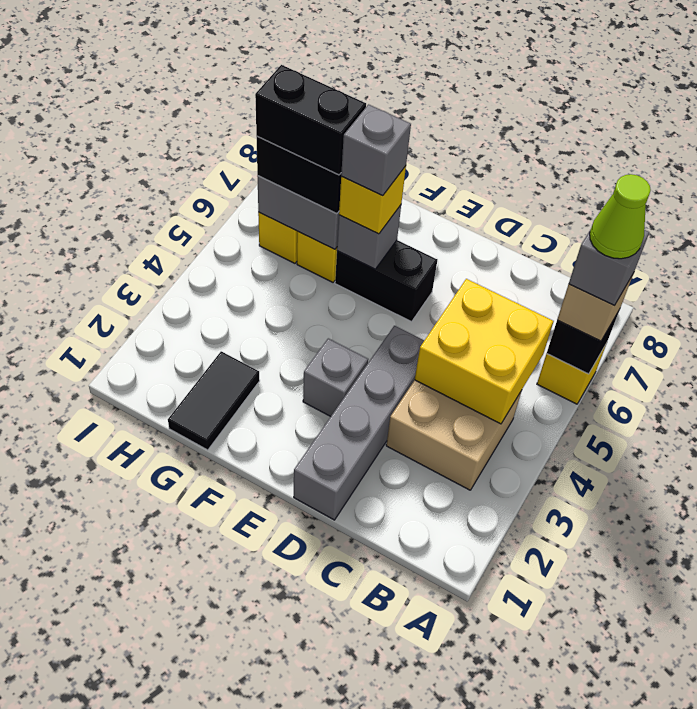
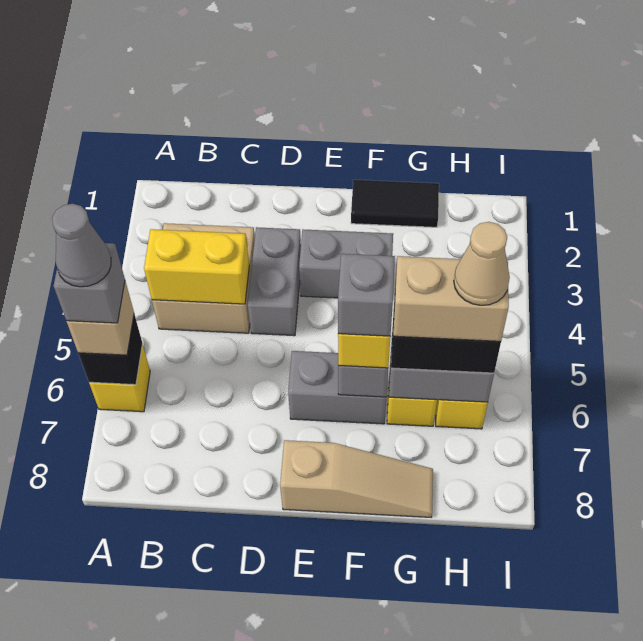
lime 1x1 cone [590,174,651,259] -> grey 1x1 cone [52,204,111,287]
yellow 2x2 brick [415,279,554,424] -> yellow 1x2 brick [144,229,249,304]
grey 1x4 brick [294,326,424,520] -> grey 1x2 brick [248,227,301,336]
grey 1x1 brick [303,338,368,416] -> grey 1x2 brick [299,230,393,298]
black 1x2 brick [335,240,437,322] -> grey 1x2 brick [288,351,386,424]
none -> tan 1x3 slope [280,440,433,517]
black 1x2 tile [168,351,260,450] -> black 1x2 tile turned to [351,180,439,227]
black 1x2 brick [255,65,366,175] -> tan 1x2 brick [393,256,509,341]
none -> tan 1x1 cone [454,222,510,305]

